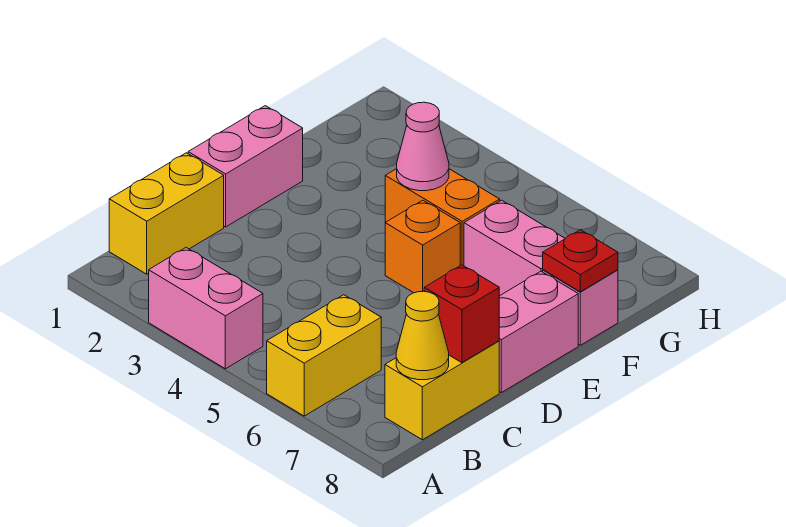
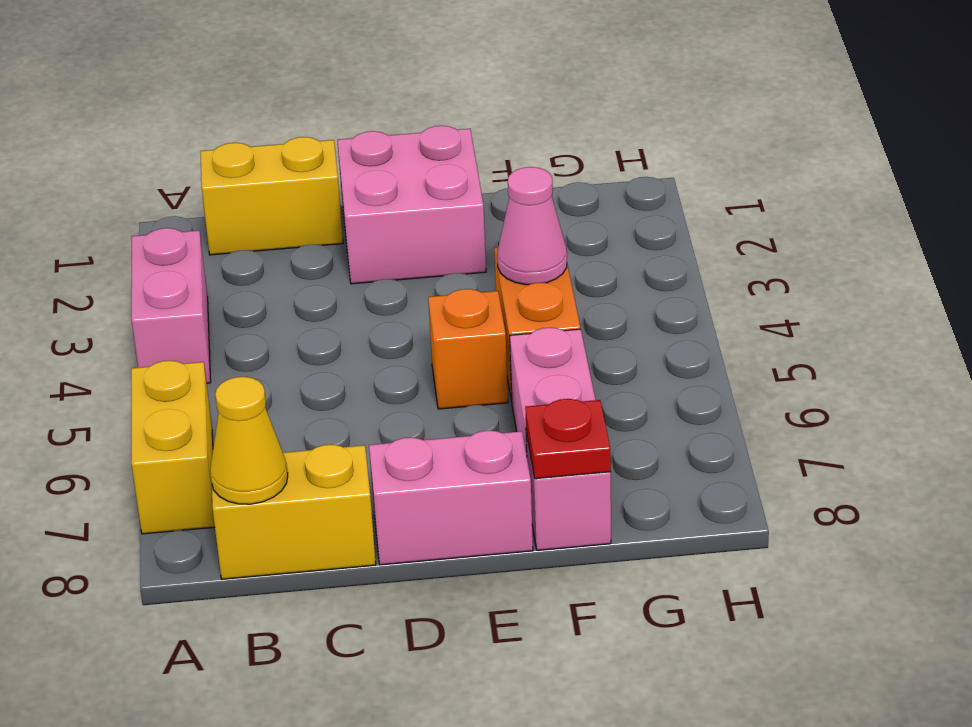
yellow 1x2 brick [267,295,381,416] -> yellow 1x2 brick turned to [131,361,215,534]
red 1x1 brick [424,265,499,363] -> none
pink 1x2 brick [188,106,303,227] -> pink 2x2 brick [337,126,486,284]

